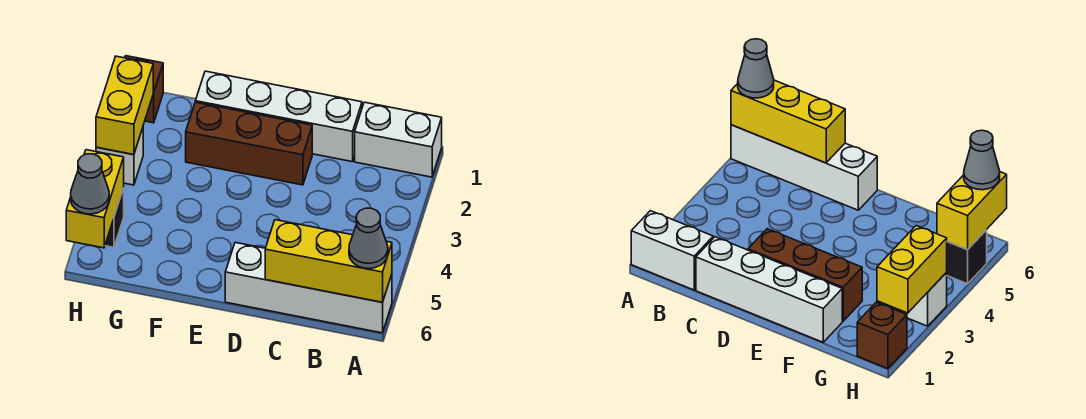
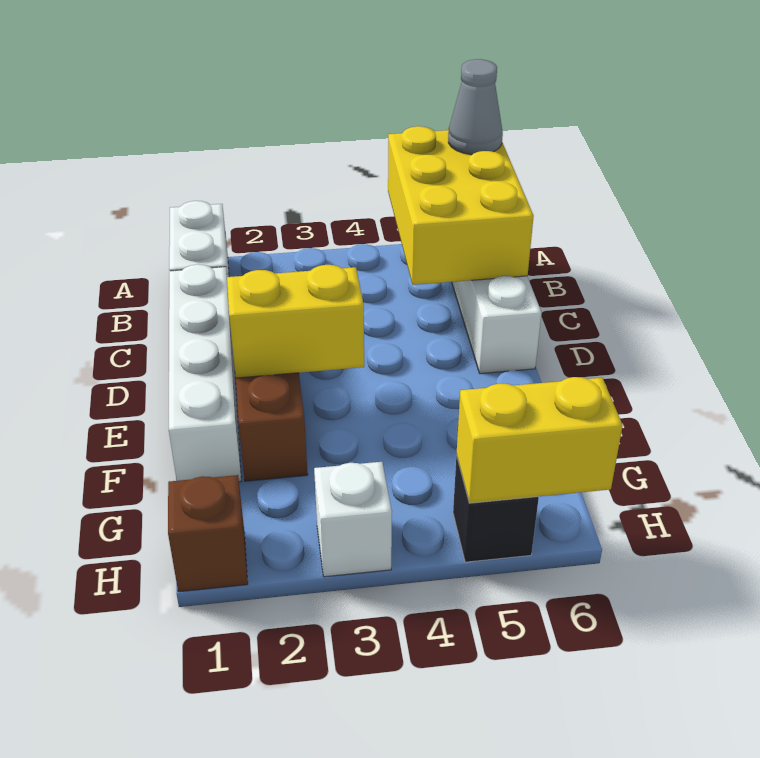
yellow 1x3 brick [265,220,392,302] -> yellow 2x3 brick [388,126,534,285]
yellow 1x2 brick [96,56,153,155] -> yellow 1x2 brick moved to [227,265,364,378]
grey 1x1 cone [71,154,109,214] -> none

